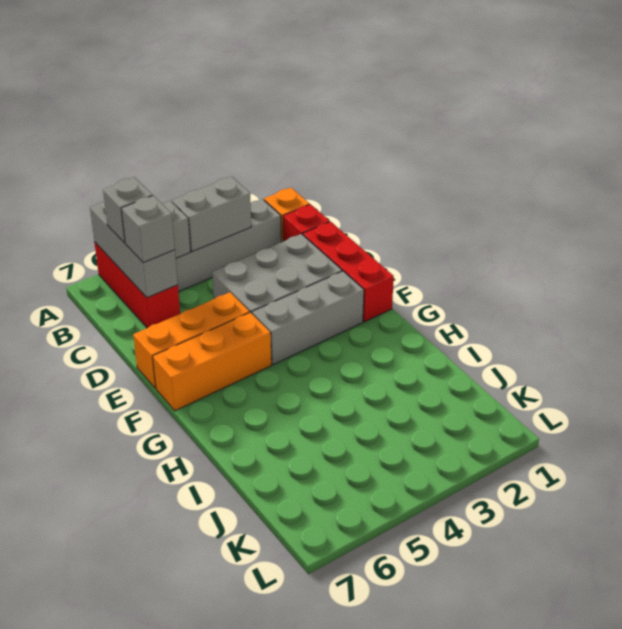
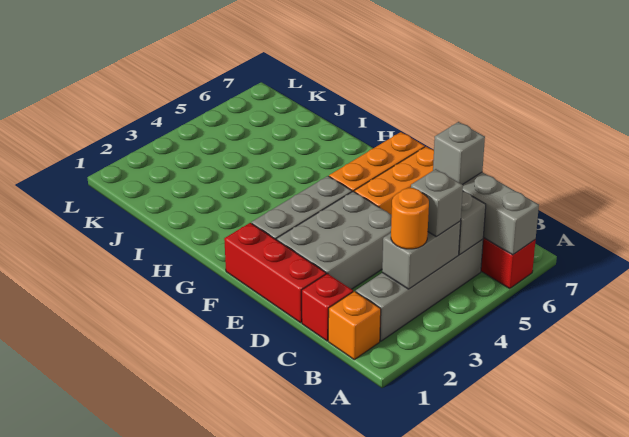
none -> orange 1x1 round brick [391,188,429,249]
grey 1x1 brick [103,177,153,243] -> grey 1x1 brick moved to [411,169,463,237]

